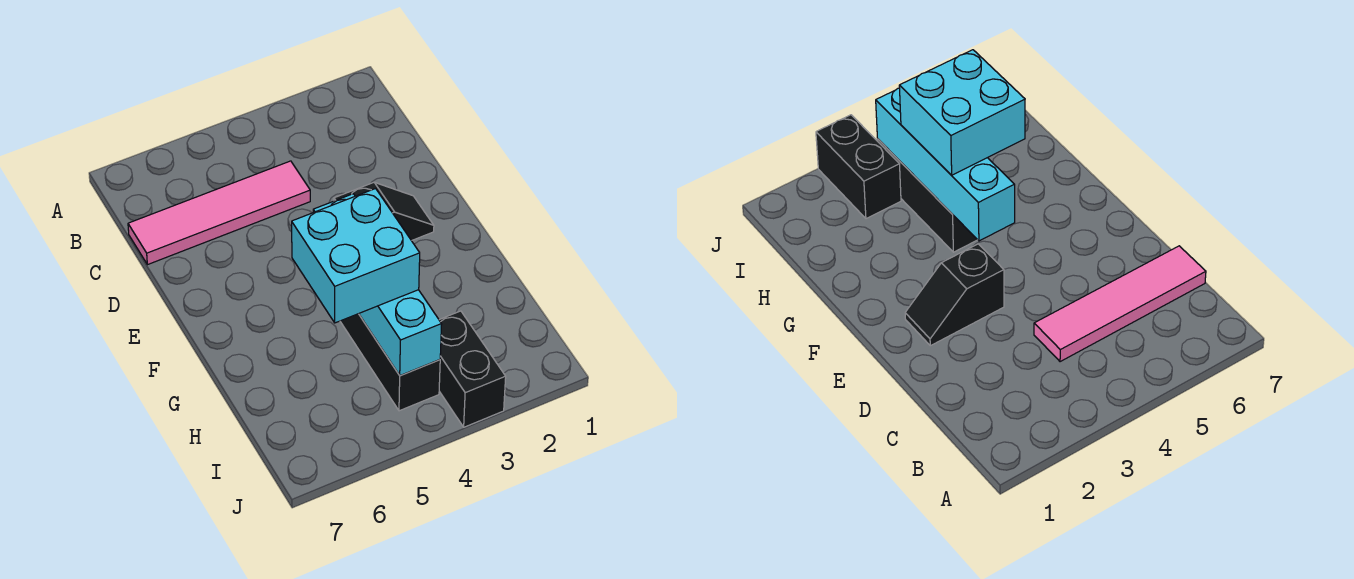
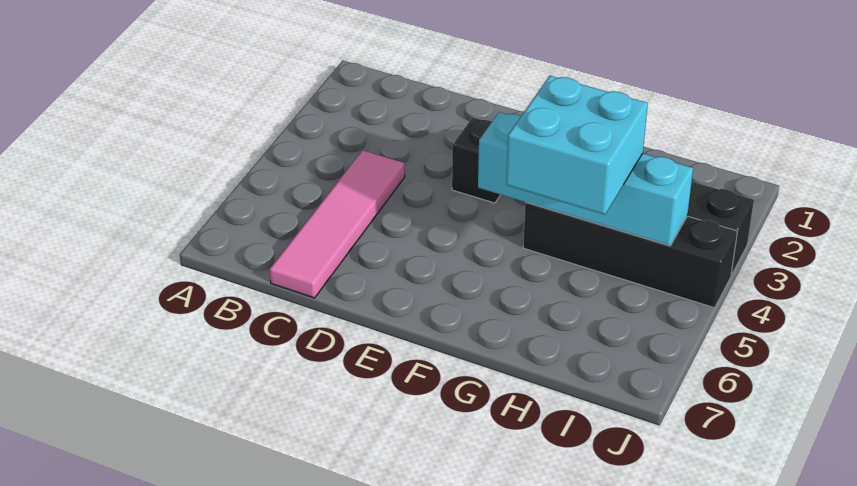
black 1x3 brick [340,314,440,411] -> black 1x4 brick [523,202,737,308]

